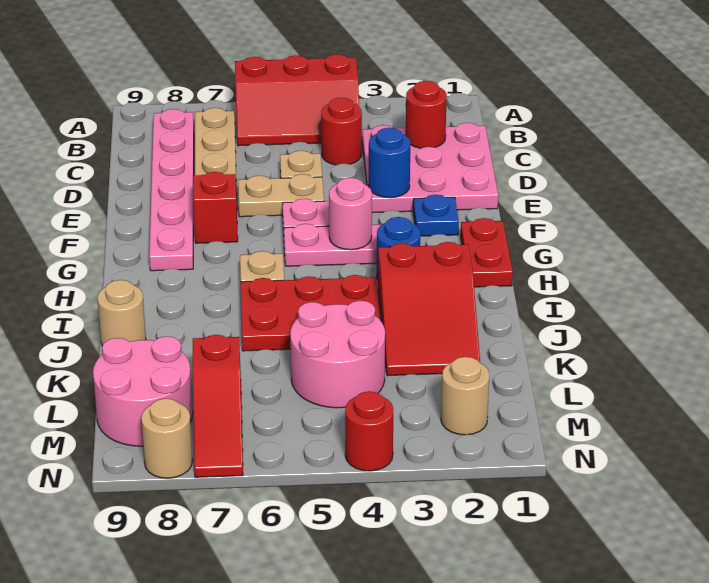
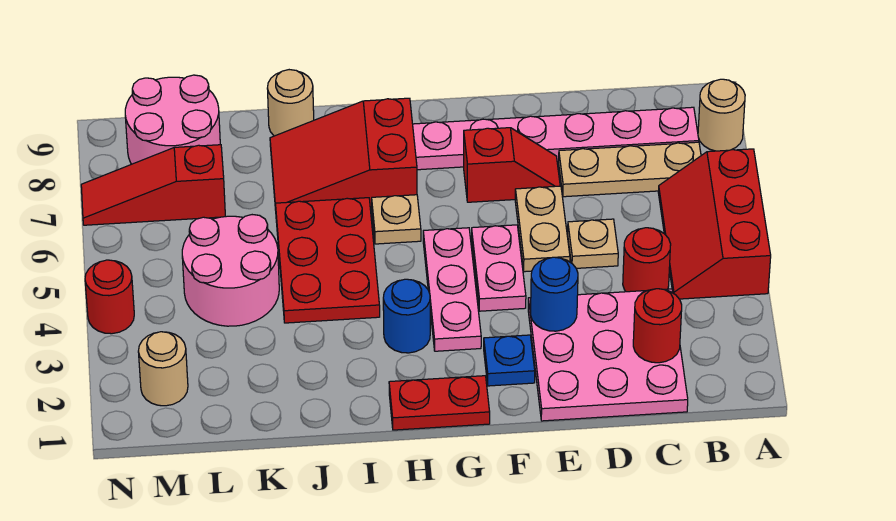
pink 1x1 round brick [329,178,372,250] -> none
red 2x3 slope [378,242,480,376] -> red 2x3 slope moved to [270,98,417,210]
tan 1x1 round brick [141,398,192,478] -> tan 1x1 round brick moved to [698,79,745,151]

